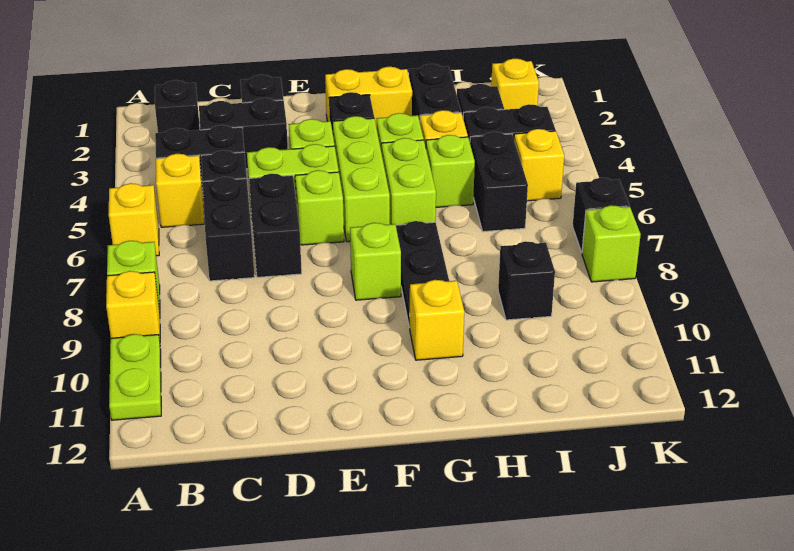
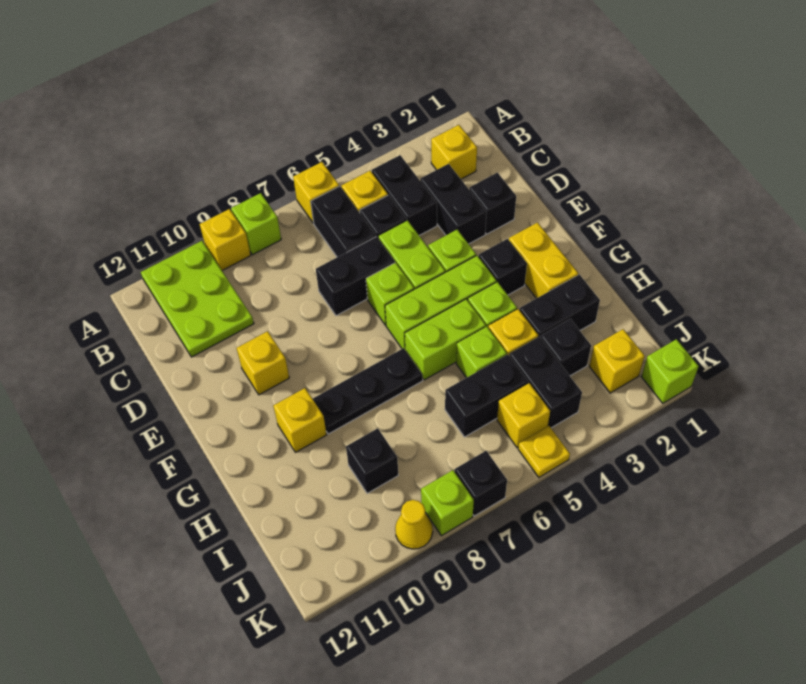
lime 1x2 plate [109,334,161,420] -> lime 2x3 plate [141,241,254,357]
black 1x1 brick [155,80,200,133] -> yellow 1x1 brick [431,125,477,179]
black 1x2 brick [203,177,255,281] -> black 1x2 brick turned to [311,186,376,257]
none -> yellow 1x1 brick [237,331,289,395]
lime 1x1 brick [350,223,401,300] -> lime 1x1 brick moved to [641,339,699,403]
none -> yellow 1x1 plate [518,426,570,477]
none -> yellow 1x1 cone [395,500,433,549]

